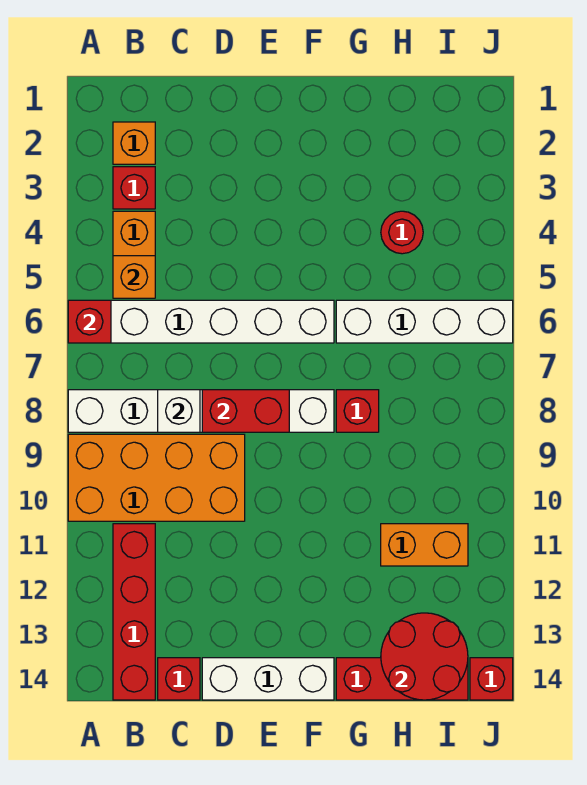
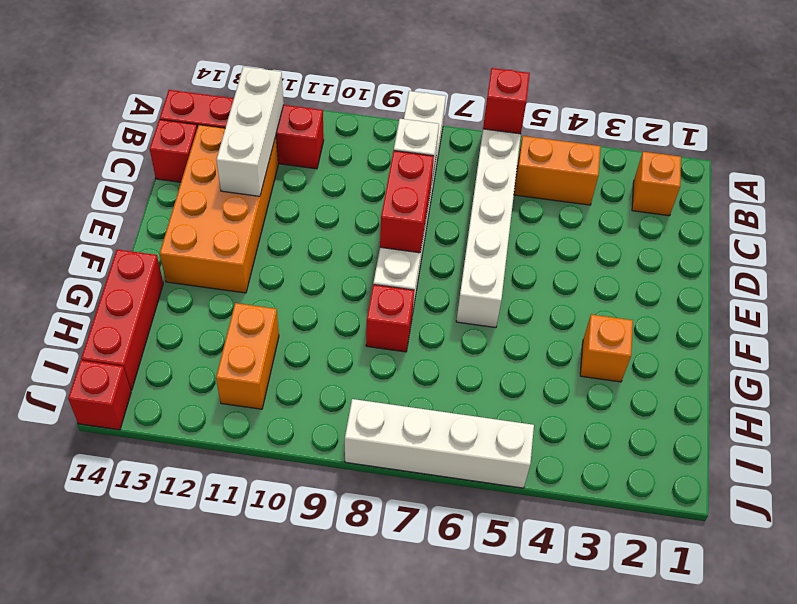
orange 2x4 brick [68,434,245,521] -> orange 2x4 brick moved to [160,125,278,293]
red 1x1 brick [113,167,155,209] -> none
orange 1x1 brick [113,256,155,298] -> orange 1x1 brick moved to [580,315,633,382]
white 1x3 brick [202,658,334,700] -> white 1x3 brick moved to [217,67,284,196]
white 1x4 brick [336,300,513,343] -> white 1x4 brick turned to [345,399,534,488]
red 1x1 round brick [381,211,423,254] -> none
red 2x2 round brick [381,613,468,700] -> none

